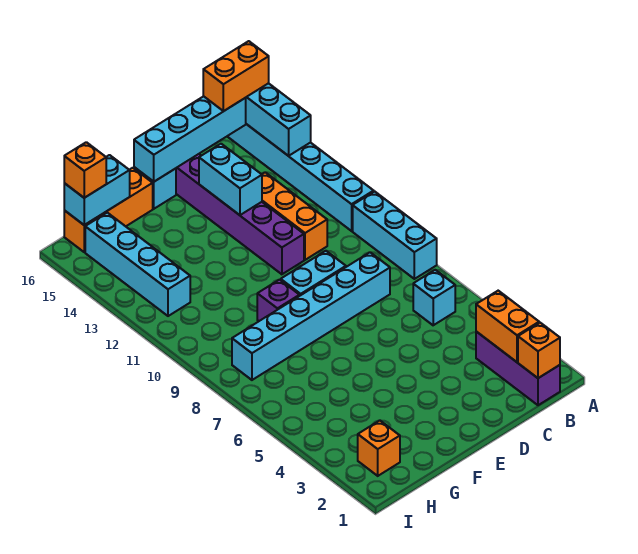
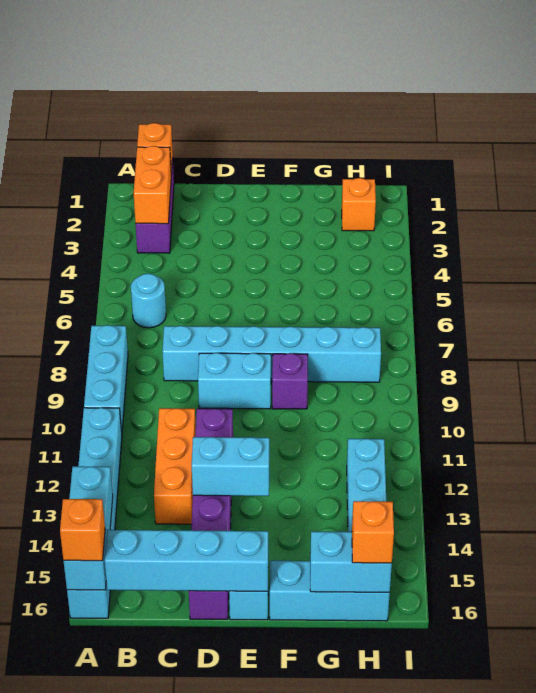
orange 1x2 brick [203,41,269,111] -> orange 1x1 brick [60,499,105,561]
cyan 1x1 brick [413,270,455,325] -> cyan 1x1 round brick [131,274,166,328]
cyan 1x2 brick [199,144,262,215] -> cyan 1x2 brick turned to [192,437,269,496]
orange 1x3 brick [64,168,153,252] -> cyan 1x3 brick [270,561,390,621]

